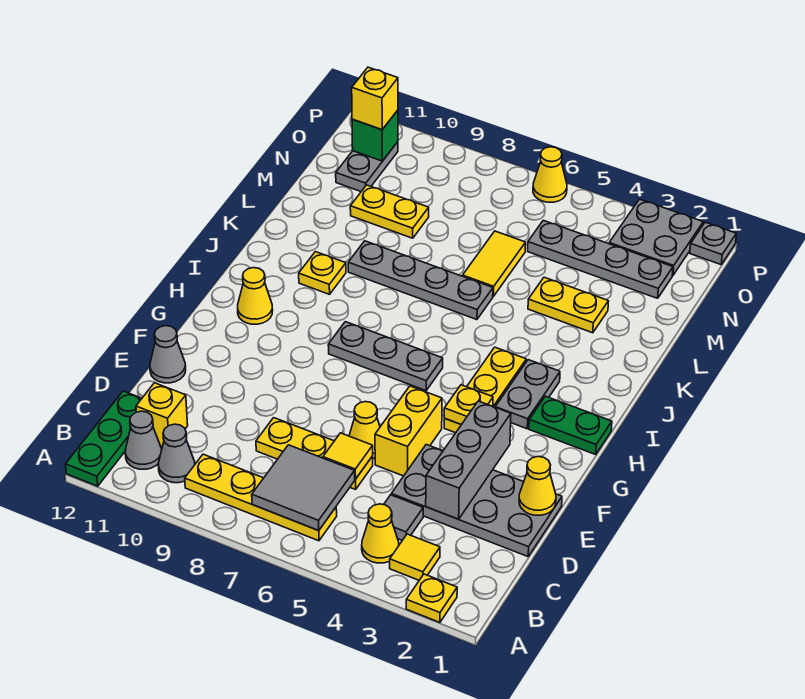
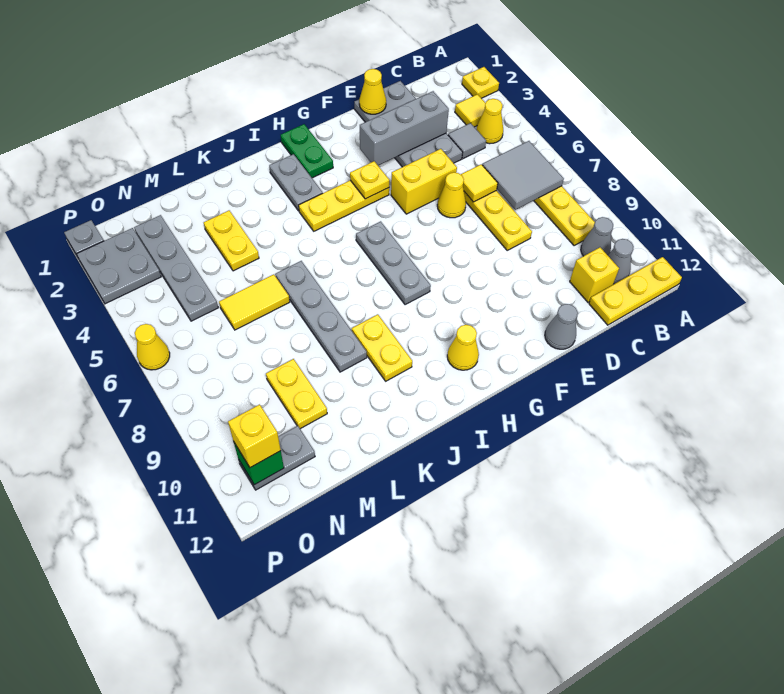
green 1x3 plate [66,391,142,486] -> yellow 1x3 plate [589,257,682,325]
grey 1x2 plate [495,360,560,429] -> grey 1x2 plate turned to [269,154,323,211]
yellow 1x1 plate [299,252,346,294] -> yellow 1x2 plate [352,314,412,381]

